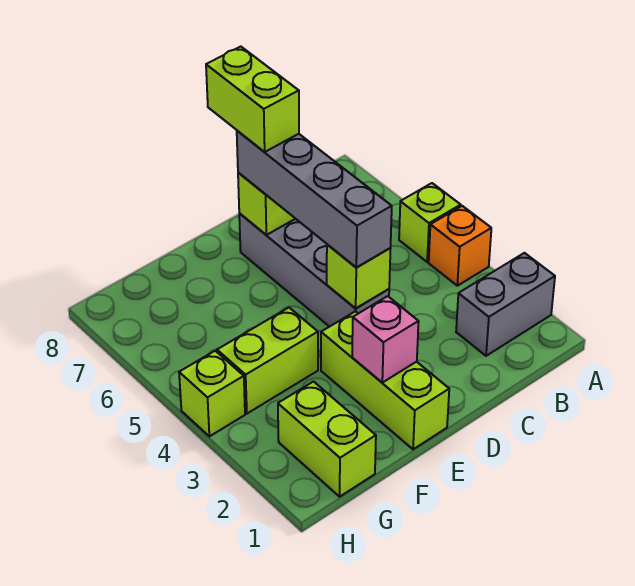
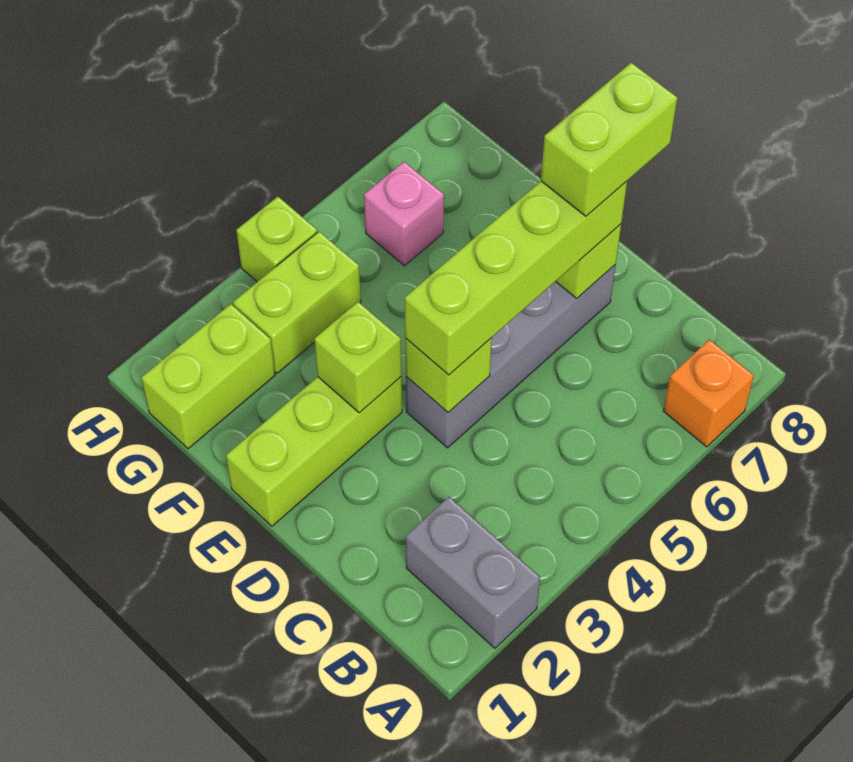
orange 1x1 brick [429,206,491,286] -> orange 1x1 brick moved to [663,339,754,447]
lime 1x1 brick [399,183,461,262] -> lime 1x1 brick moved to [314,302,402,413]
grey 1x4 brick [237,131,392,267] -> lime 1x4 brick [405,181,627,375]
pink 1x1 brick [352,296,419,383] -> pink 1x1 brick moved to [364,162,444,266]
lime 1x2 brick [217,308,318,414] -> lime 1x2 brick turned to [233,232,361,373]

